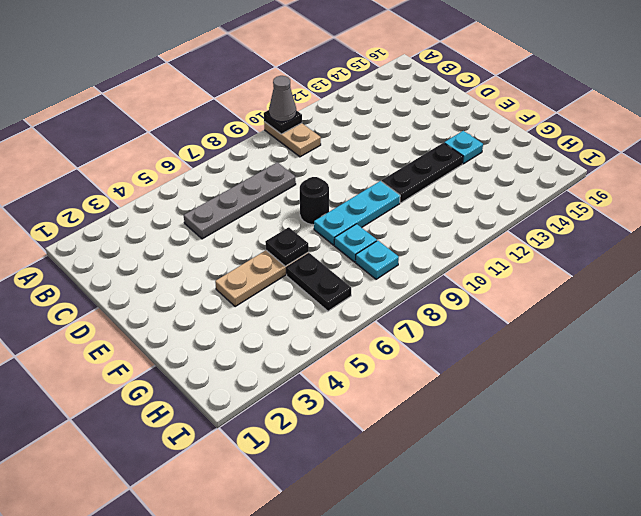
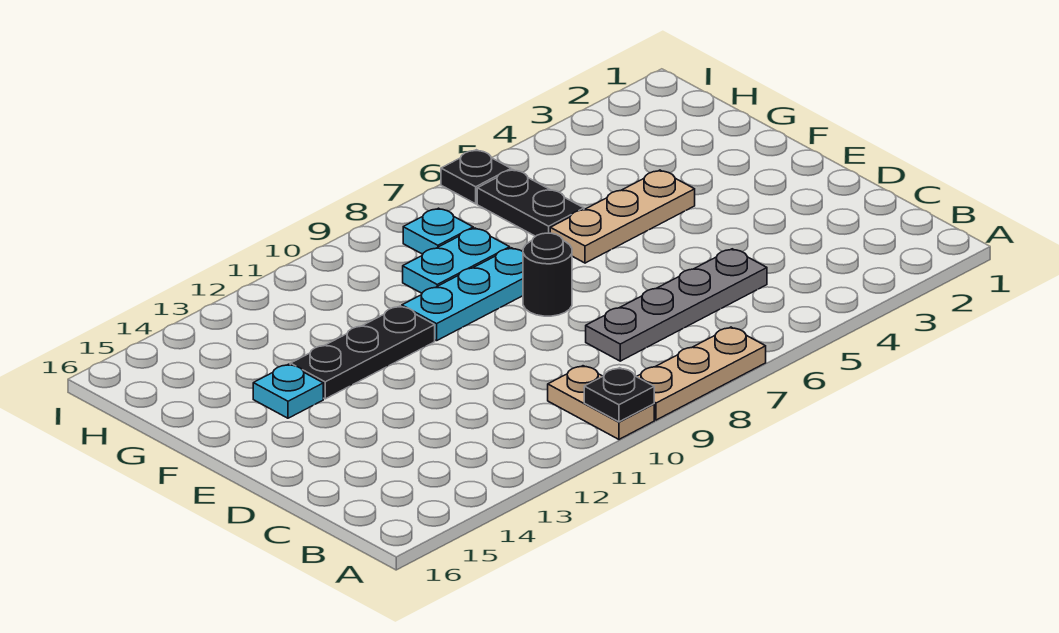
none -> tan 1x3 plate [637,327,766,420]
grey 1x1 cone [269,76,296,122] -> none
black 1x1 plate [265,227,309,266] -> black 1x1 plate moved to [441,150,511,204]
cyan 1x1 plate [334,224,377,262] -> cyan 1x2 plate [403,228,510,293]

